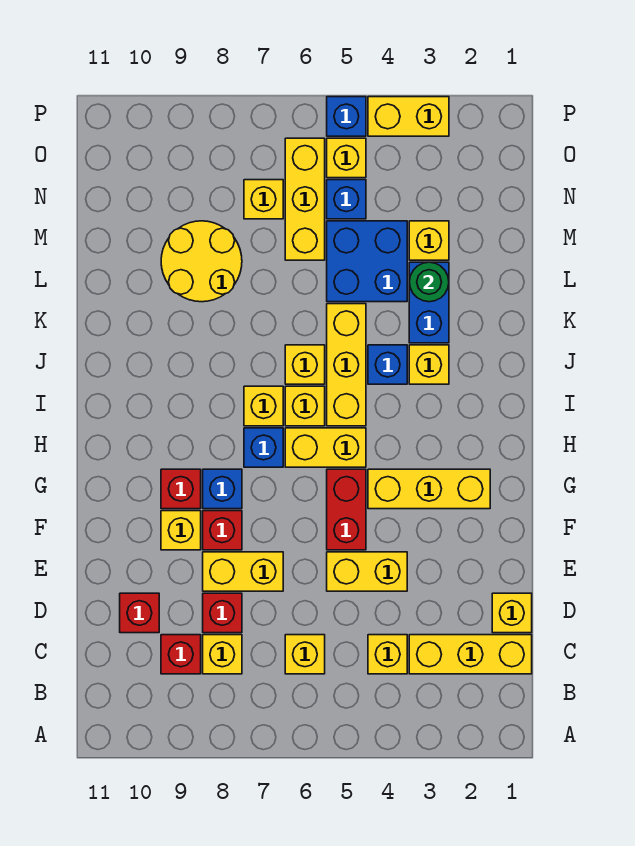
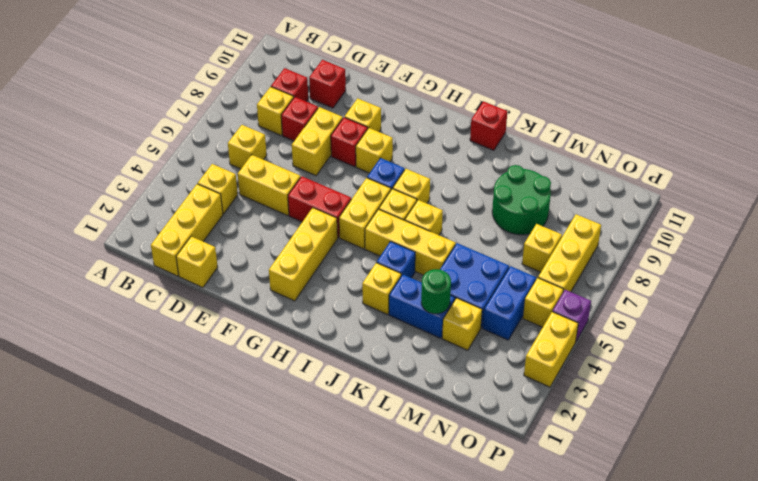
yellow 1x2 brick [327,552,407,591] -> yellow 1x2 brick turned to [238,155,301,216]
blue 1x1 brick [203,469,242,509] -> yellow 1x1 brick [356,128,393,173]
red 1x1 brick [161,469,201,509] -> red 1x1 brick moved to [470,101,507,150]
yellow 2x2 round brick [161,221,242,302] -> green 2x2 round brick [492,165,551,235]
yellow 1x3 brick [285,138,325,260] -> yellow 1x3 brick turned to [538,214,601,292]
blue 1x1 brick [327,180,366,219] -> blue 1x2 brick [483,266,536,340]
blue 1x1 brick [327,97,366,136] -> purple 1x1 brick [552,290,591,341]

